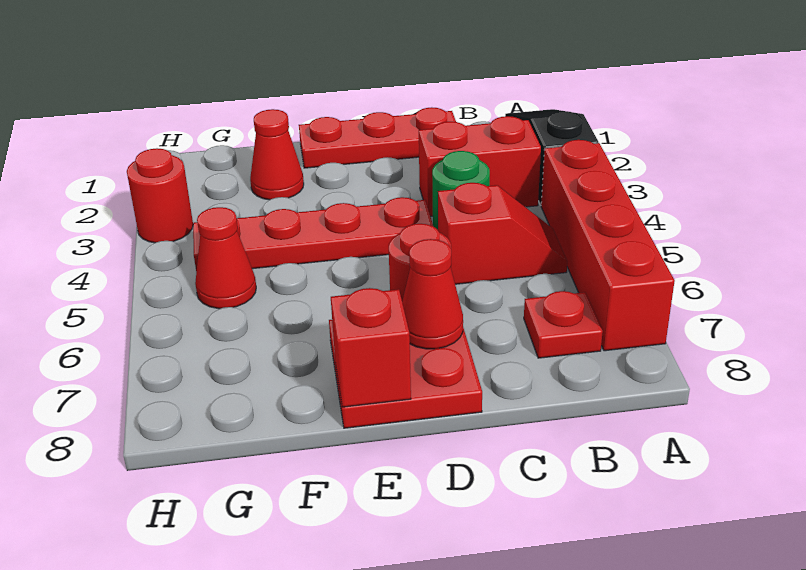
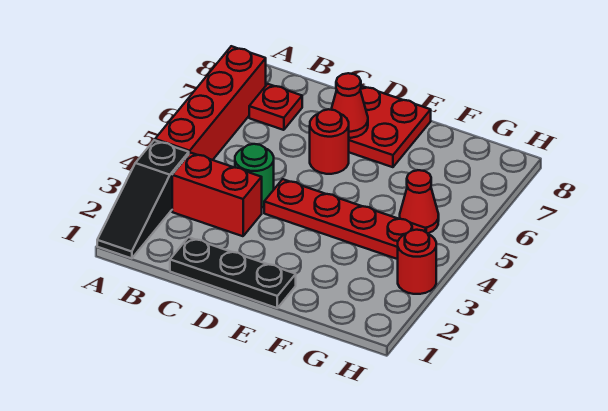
red 1x2 slope [438,183,567,284] -> none
red 1x3 plate [299,107,456,168] -> black 1x3 plate [170,237,296,308]
red 1x1 brick [331,288,411,407] -> none
red 1x1 cone [250,109,304,200] -> none

